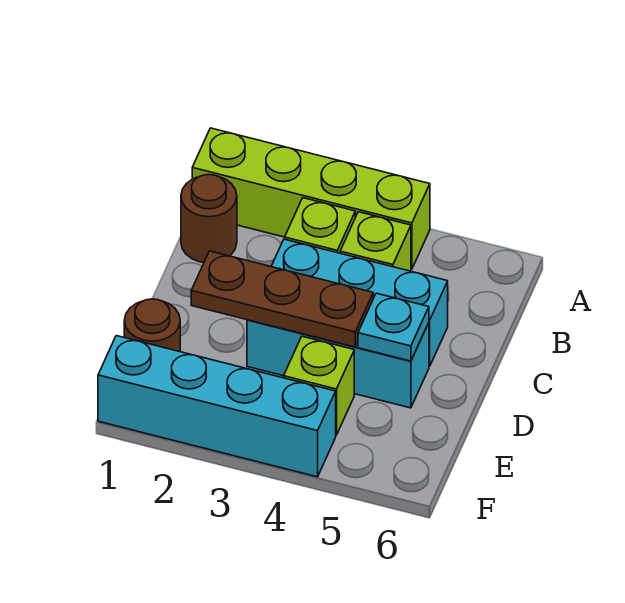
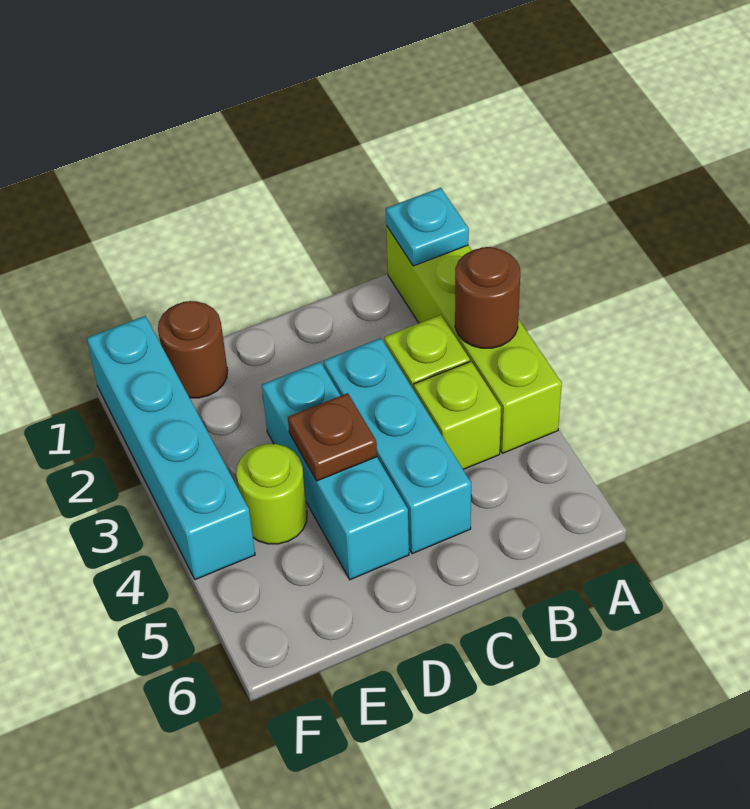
brown 1x1 round brick [181,175,237,262] -> brown 1x1 round brick moved to [455,247,520,348]
brown 1x3 plate [191,251,373,347] -> brown 1x1 plate [288,393,377,481]
cyan 1x1 plate [358,293,429,361] -> cyan 1x1 plate moved to [386,188,469,266]
lime 1x1 brick [284,336,354,435] -> lime 1x1 round brick [236,444,307,544]

